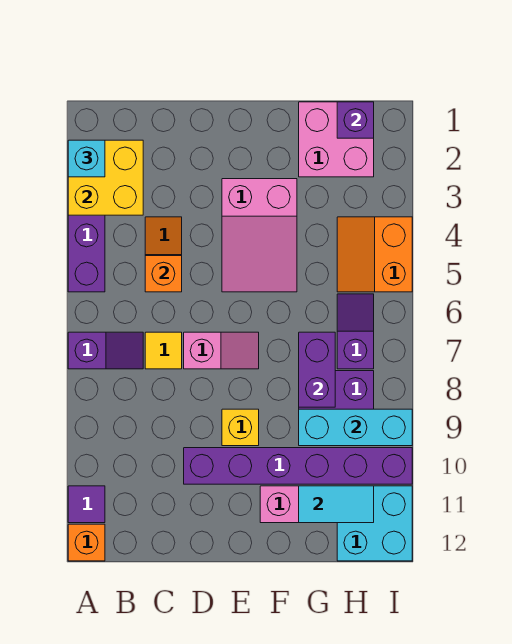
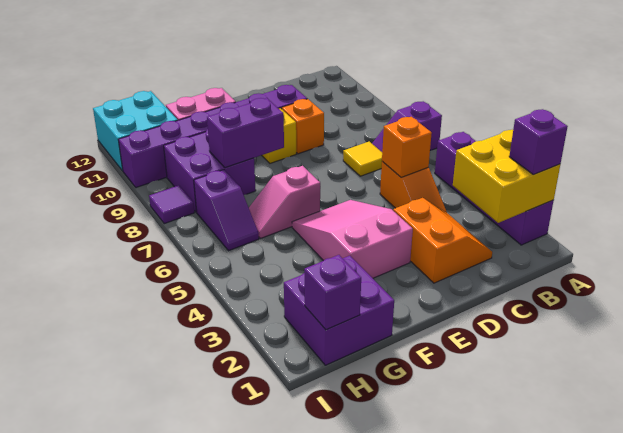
cyan 1x1 brick [68,140,105,177] -> purple 1x1 brick [509,109,568,175]
purple 1x1 tile [68,486,105,523] -> purple 1x1 tile moved to [149,185,194,224]
orange 1x1 brick [68,524,105,561] -> orange 1x1 brick moved to [282,99,324,154]
pink 1x2 slope [184,332,259,369] -> pink 1x2 slope moved to [249,166,320,239]
pink 2x2 brick [299,102,374,177] -> purple 2x2 brick [284,256,394,365]
purple 1x2 brick [299,332,335,407] -> purple 1x2 brick turned to [207,98,284,168]
cyan 1x3 brick [299,409,412,446] -> none
cyan 1x2 tile [299,486,374,523] -> none
orange 2x2 slope [337,217,412,292] -> orange 2x2 slope moved to [393,198,492,283]

